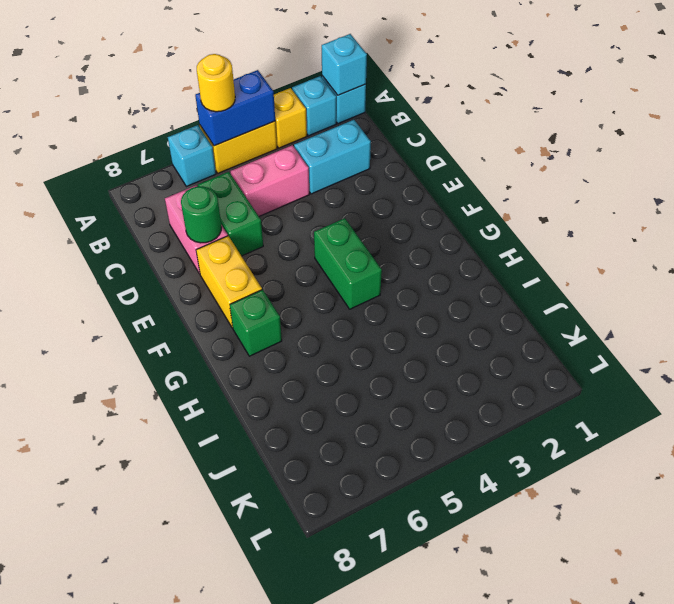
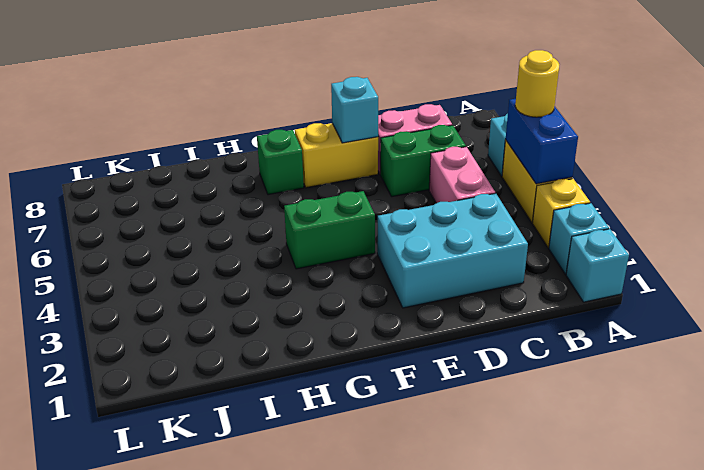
cyan 1x1 brick [322,34,367,95] -> cyan 1x1 brick moved to [331,77,378,143]
cyan 1x2 brick [294,120,371,194] -> cyan 2x3 brick [377,193,528,308]
green 1x1 round brick [181,186,221,243] -> none

